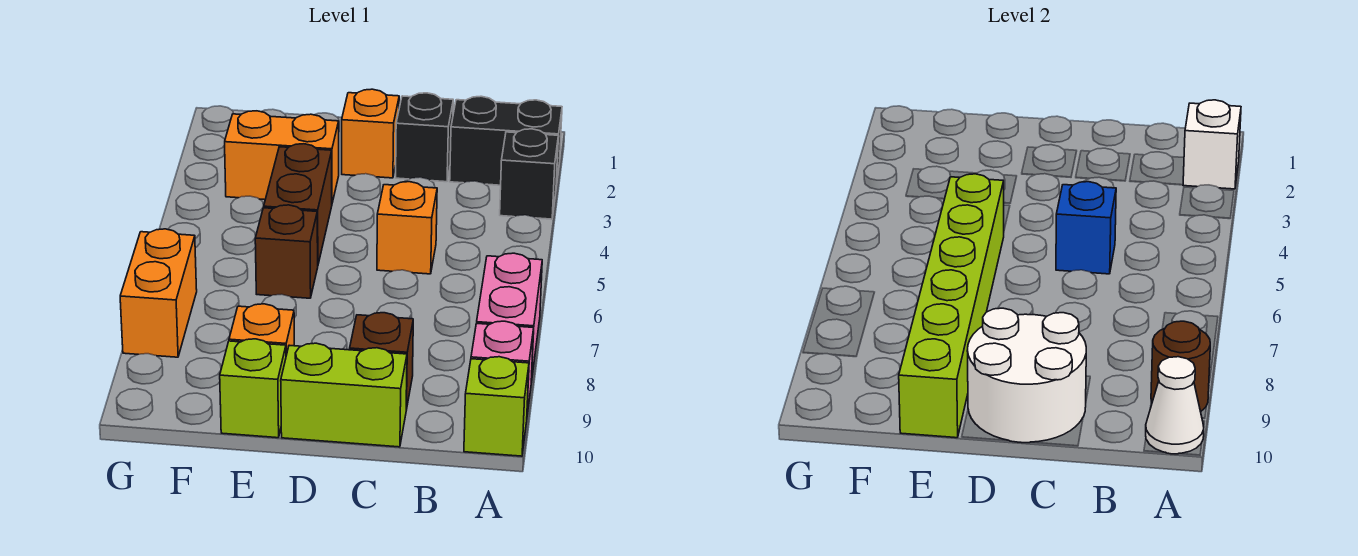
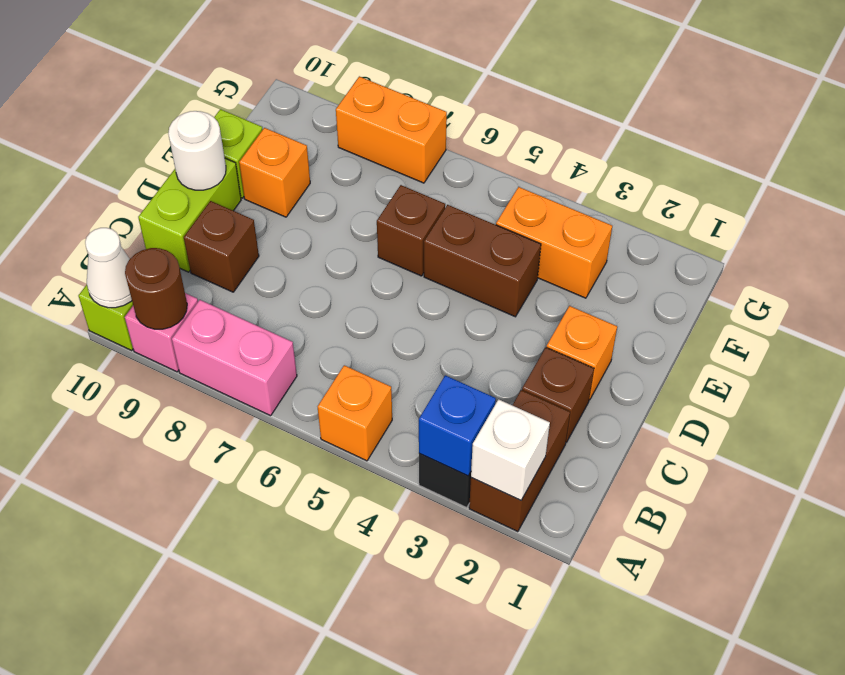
black 1x2 brick [450,96,562,186] -> brown 1x2 brick [469,390,570,532]
black 1x1 brick [396,93,453,182] -> brown 1x1 brick [522,347,594,442]
orange 1x1 brick [377,182,437,274] -> orange 1x1 brick moved to [318,365,392,461]
blue 1x1 brick [1056,182,1116,274] -> blue 1x1 brick moved to [419,375,496,476]
white 2x2 round brick [967,308,1086,443] -> white 1x1 round brick [168,111,226,190]
orange 1x2 brick [225,111,339,203] -> orange 1x2 brick turned to [496,187,612,298]
lime 1x6 brick [899,174,1004,438] -> none

